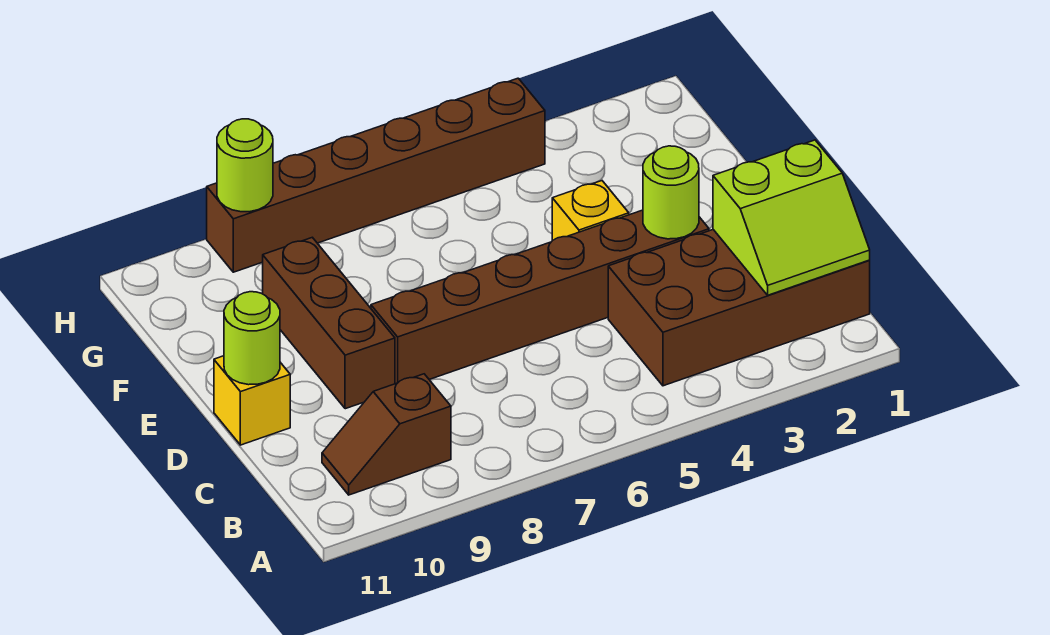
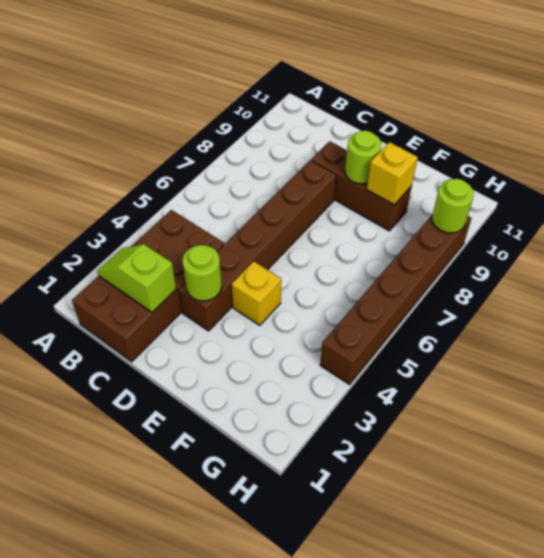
lime 2x2 slope [713,140,870,295] -> lime 1x2 slope [97,244,176,312]
brown 1x2 slope [322,374,451,495] -> none
yellow 1x1 brick [214,356,290,445] -> yellow 1x1 brick moved to [367,142,418,205]
lime 1x1 round brick [224,292,280,385] -> lime 1x1 round brick moved to [345,131,381,184]

